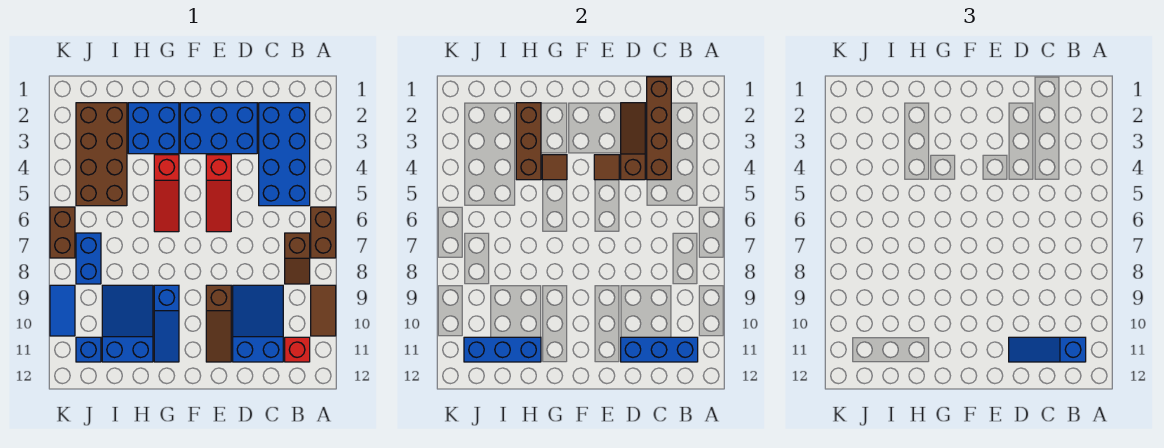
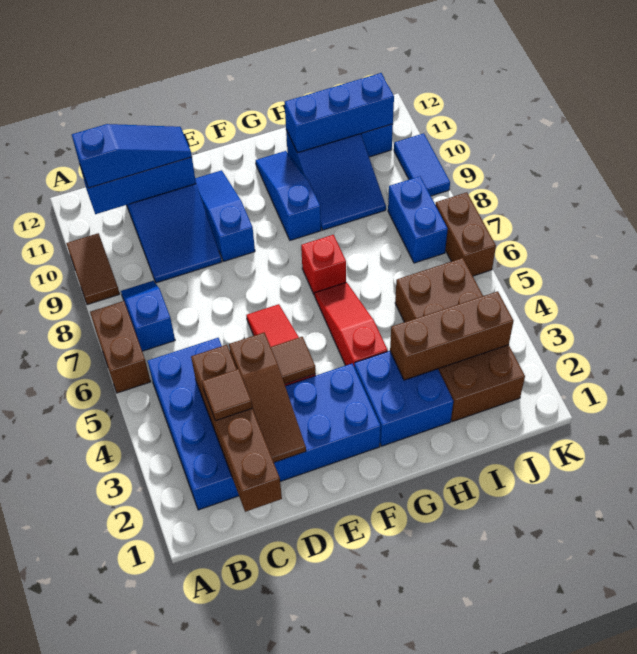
brown 1x2 slope [285,233,310,284] -> blue 1x2 slope [121,281,175,351]
red 1x1 brick [285,337,310,362] -> red 1x1 brick moved to [301,235,346,295]
brown 1x3 slope [206,285,231,362] -> blue 1x3 slope [195,170,255,262]
brown 1x1 tile [542,155,567,180] -> brown 1x1 tile moved to [202,369,252,421]
brown 1x3 brick [516,103,541,180] -> brown 1x3 brick turned to [390,291,513,380]

